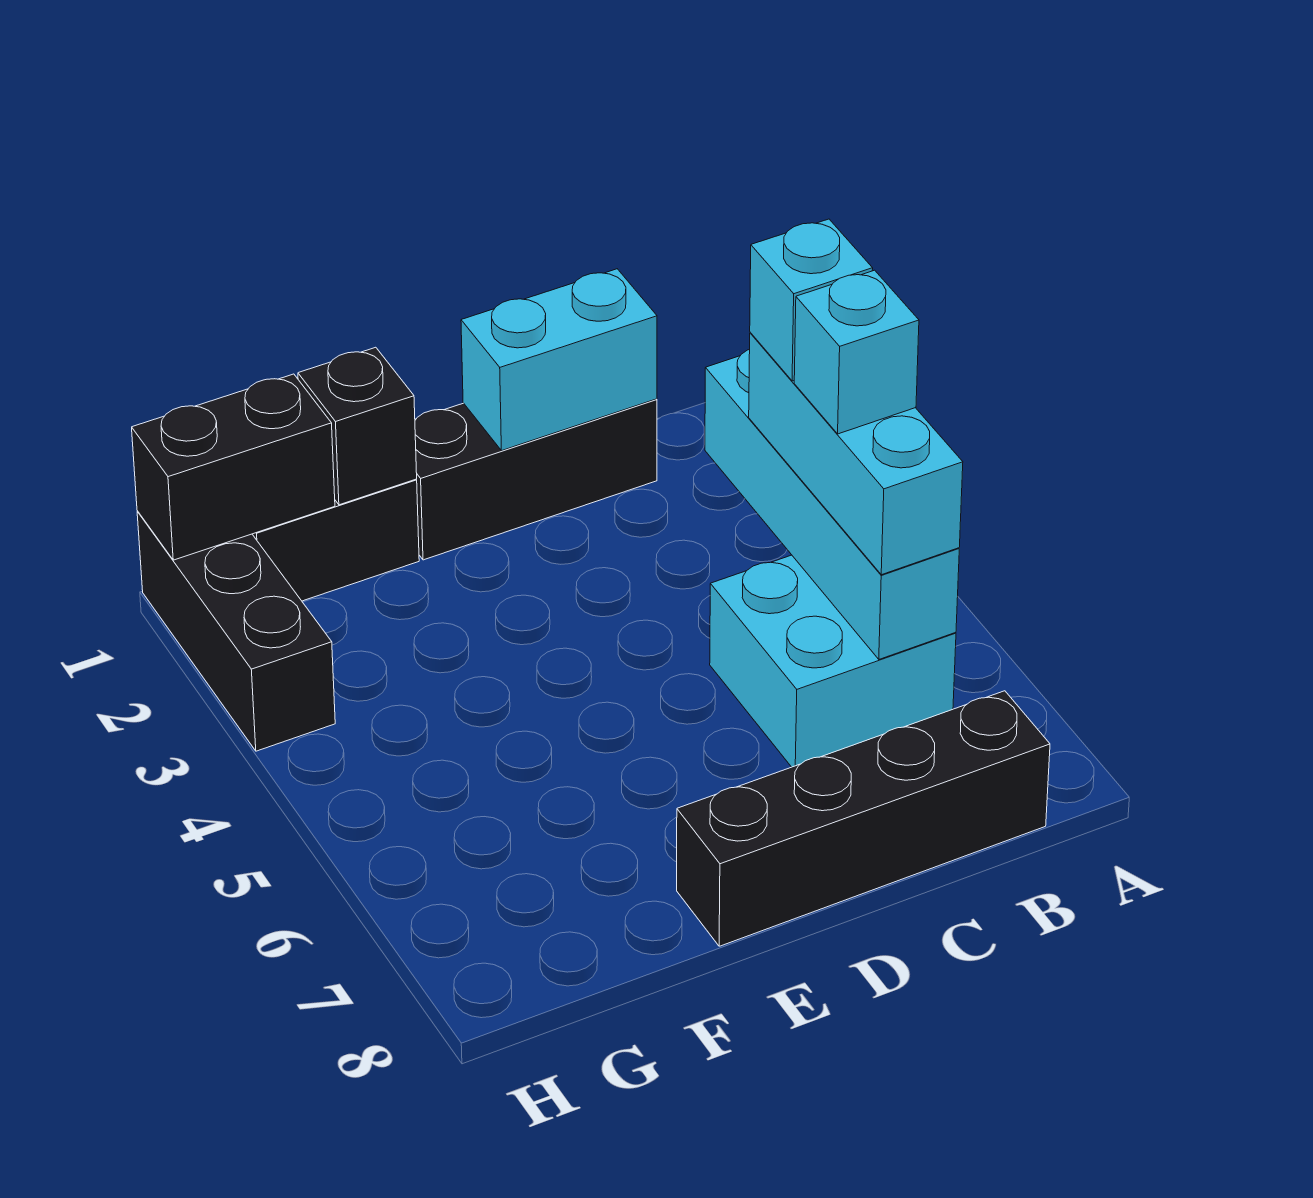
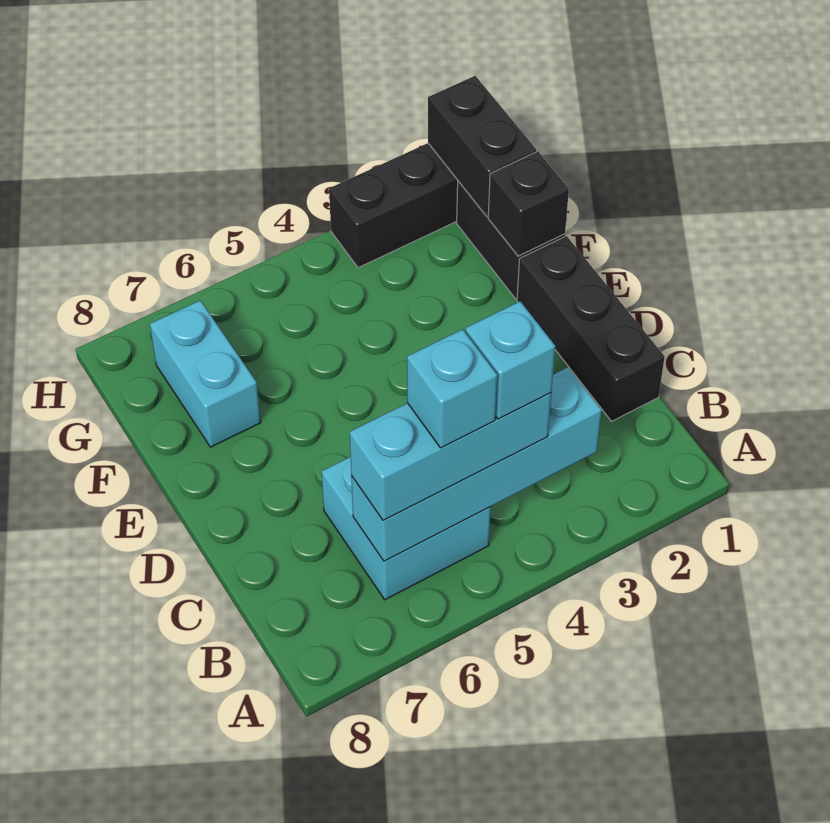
black 1x4 brick [677,691,1050,946] -> none
cyan 1x2 brick [461,269,657,451] -> cyan 1x2 brick moved to [150,300,261,447]

